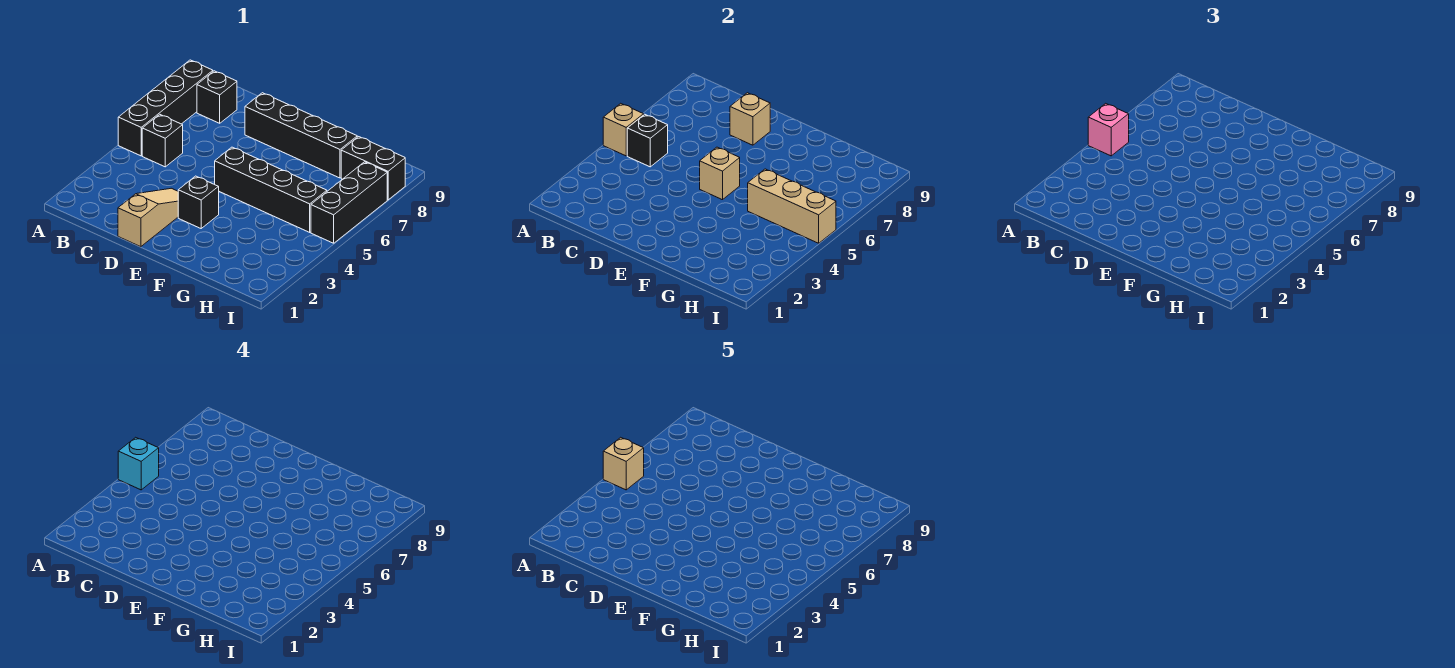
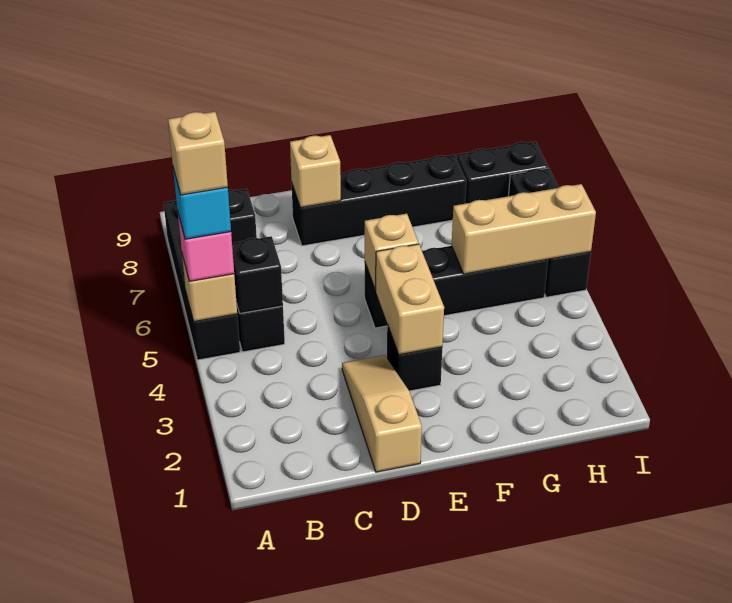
none -> tan 1x2 brick [376,244,444,355]

